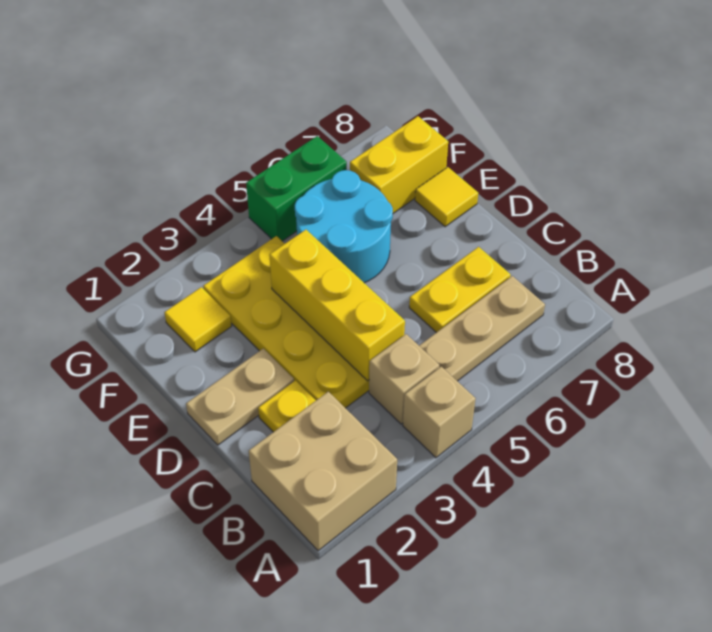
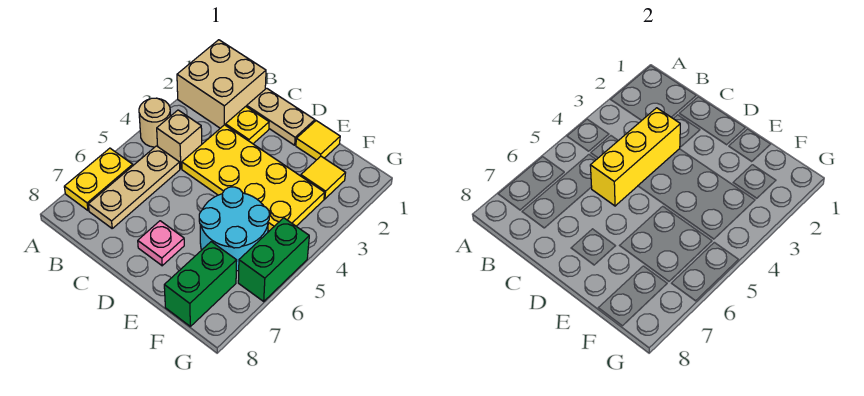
tan 1x1 brick [403,367,476,458] -> tan 1x1 round brick [139,98,170,147]
yellow 1x3 brick [270,230,405,381] -> yellow 1x3 brick turned to [590,108,680,206]
yellow 1x2 plate [409,247,511,333] -> yellow 1x2 plate moved to [64,148,133,211]
tan 1x2 plate [186,348,294,445] -> tan 1x2 plate turned to [247,88,315,145]
none -> pink 1x1 plate [138,221,184,266]
yellow 1x1 tile [415,167,478,227] -> yellow 1x1 tile moved to [296,121,340,160]
yellow 1x2 brick [350,116,448,213] -> green 1x2 brick [164,242,237,326]

